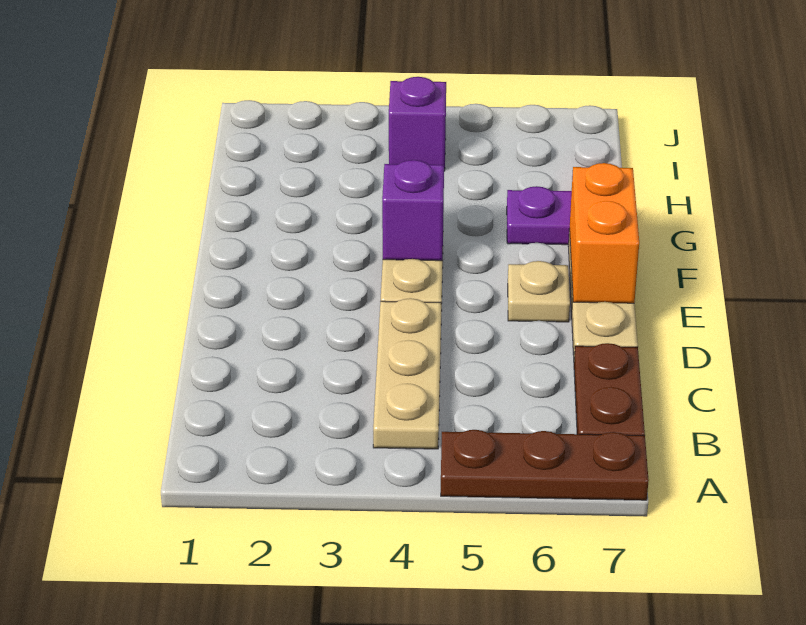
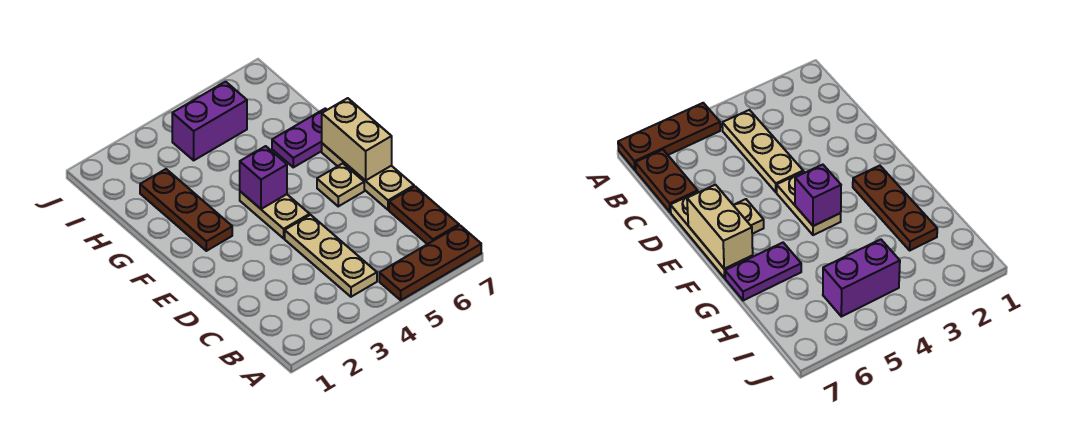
orange 1x2 brick [570,163,639,303] -> tan 1x2 brick [322,98,392,181]
none -> brown 1x3 plate [140,169,232,251]
purple 1x1 brick [389,77,446,171] -> purple 1x2 brick [172,82,247,160]

